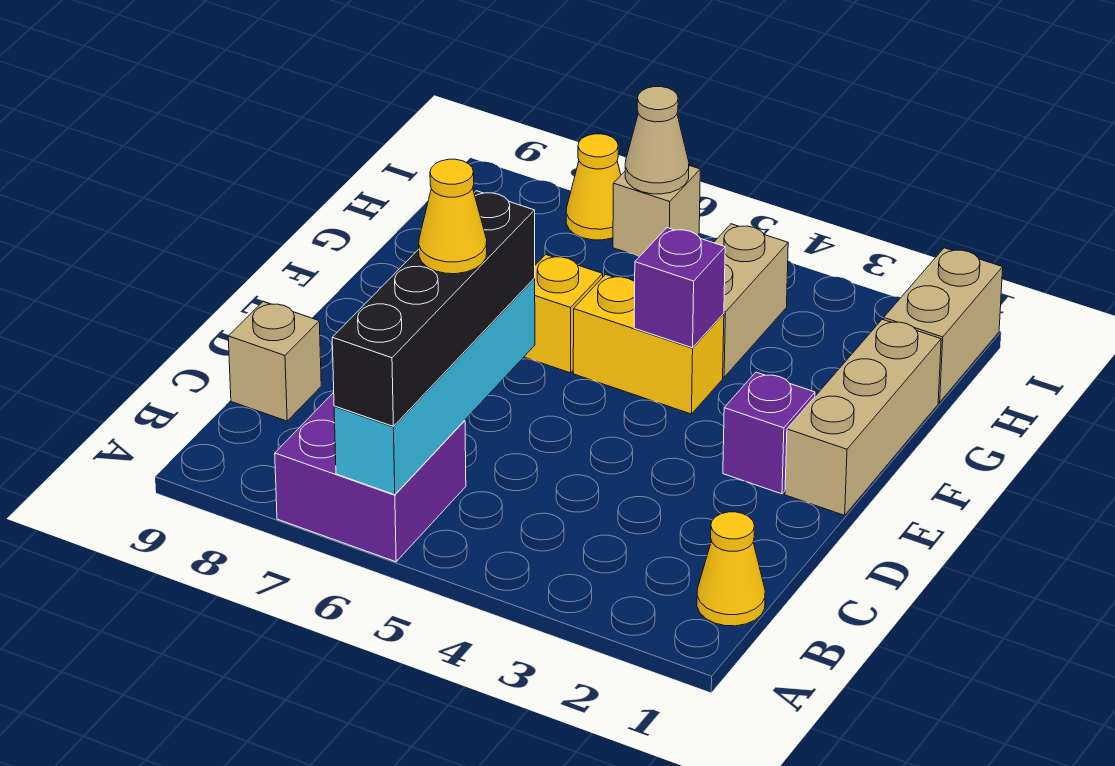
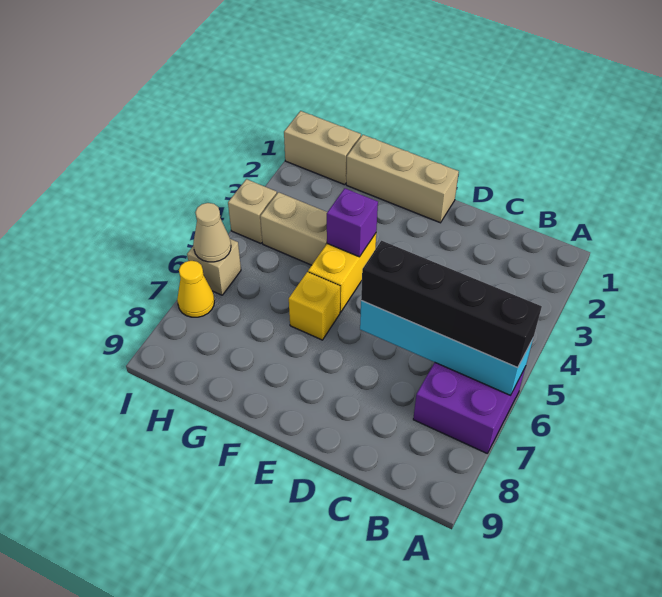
yellow 1x1 cone [697,512,765,626] -> none
yellow 1x1 cone [419,159,487,274] -> none
tan 1x1 brick [228,302,321,421] -> tan 1x1 brick moved to [228,179,277,243]
purple 1x1 brick [723,372,815,494] -> none

